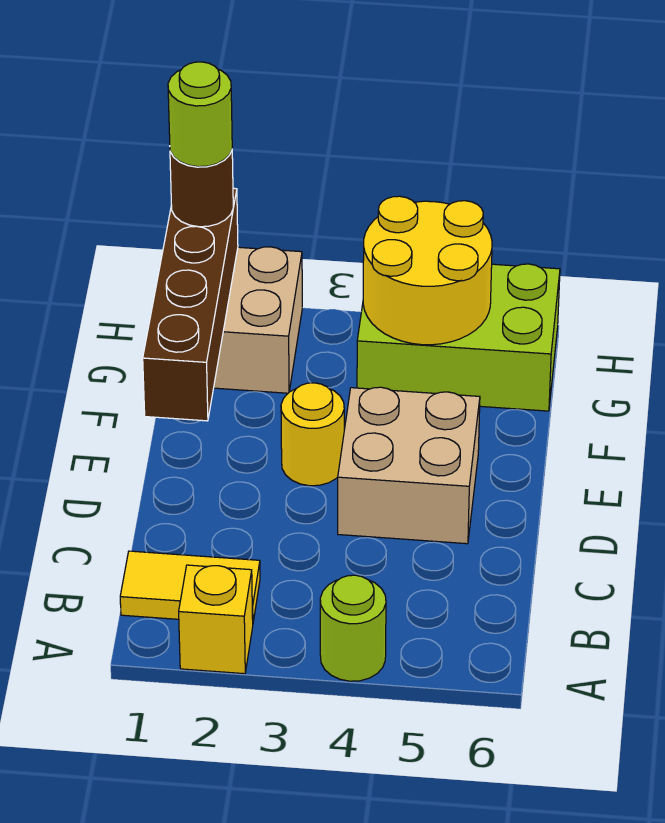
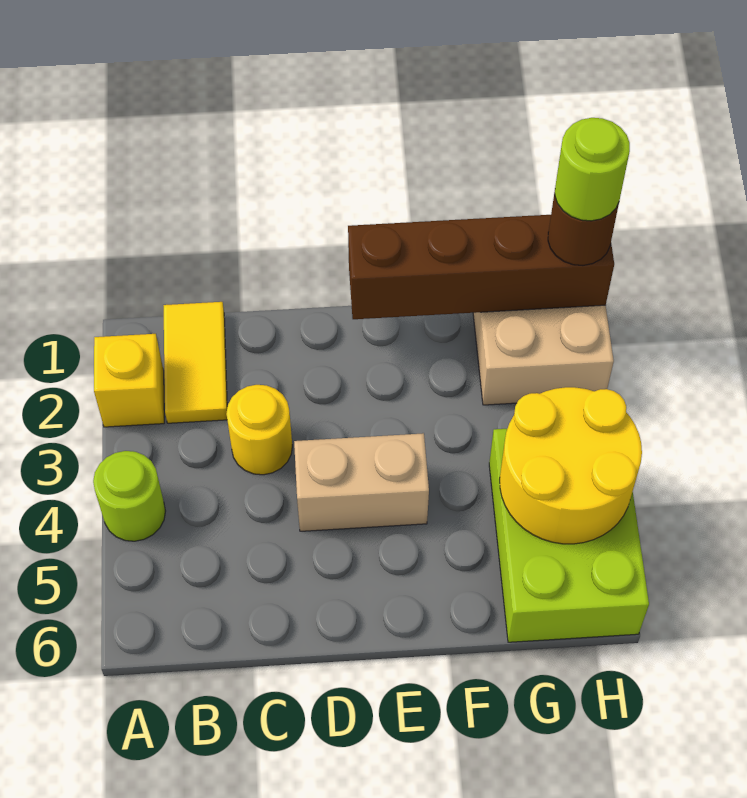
tan 2x2 brick [338,387,480,544] -> tan 1x2 brick [294,433,429,531]
yellow 1x1 round brick [281,383,344,486] -> yellow 1x1 round brick moved to [226,385,292,475]

